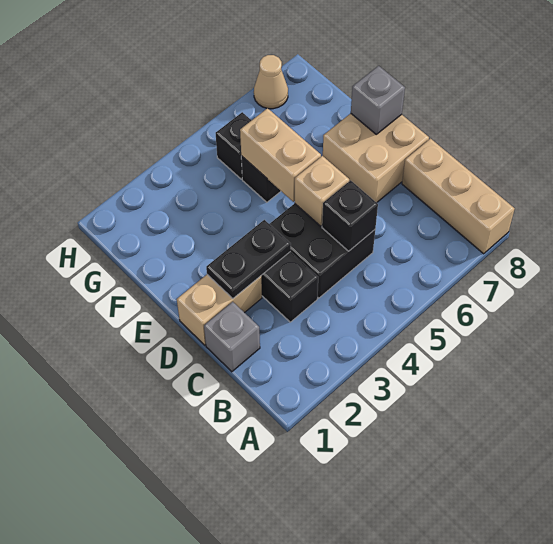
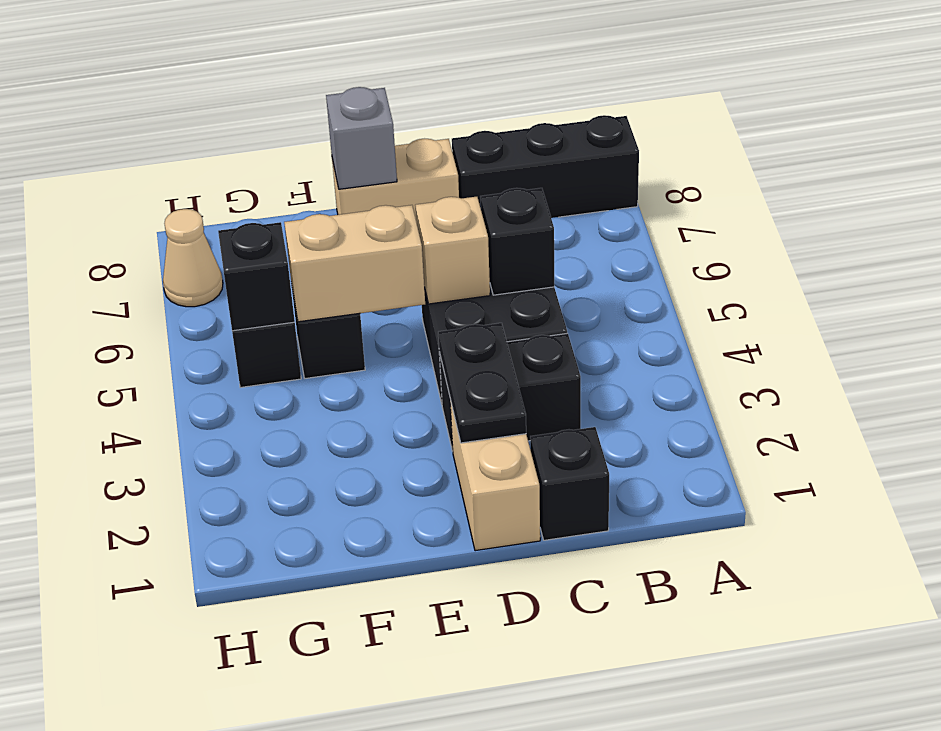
tan 1x3 brick [402,139,515,254] -> black 1x3 brick [452,115,639,218]
grey 1x1 brick [204,302,260,372] -> black 1x1 brick [530,427,609,540]
tan 2x2 brick [323,114,429,203] -> tan 1x2 brick [332,139,459,219]
none -> black 1x1 brick [218,222,295,331]

